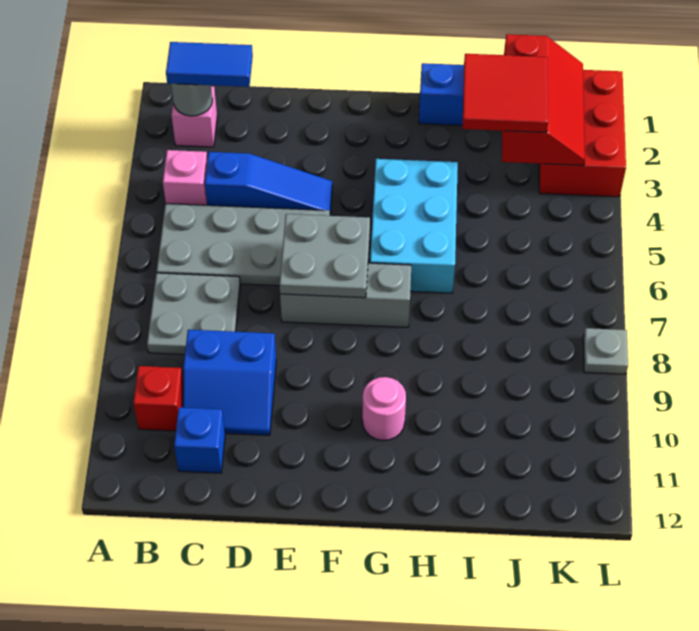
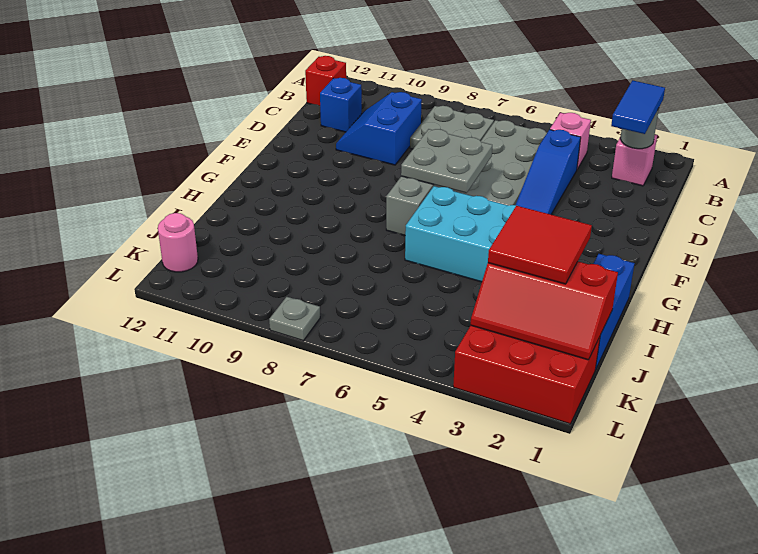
red 1x1 brick [133,366,183,431] -> red 1x1 brick moved to [305,56,346,106]
pink 1x1 round brick [362,377,406,441] -> pink 1x1 round brick moved to [158,213,198,272]

